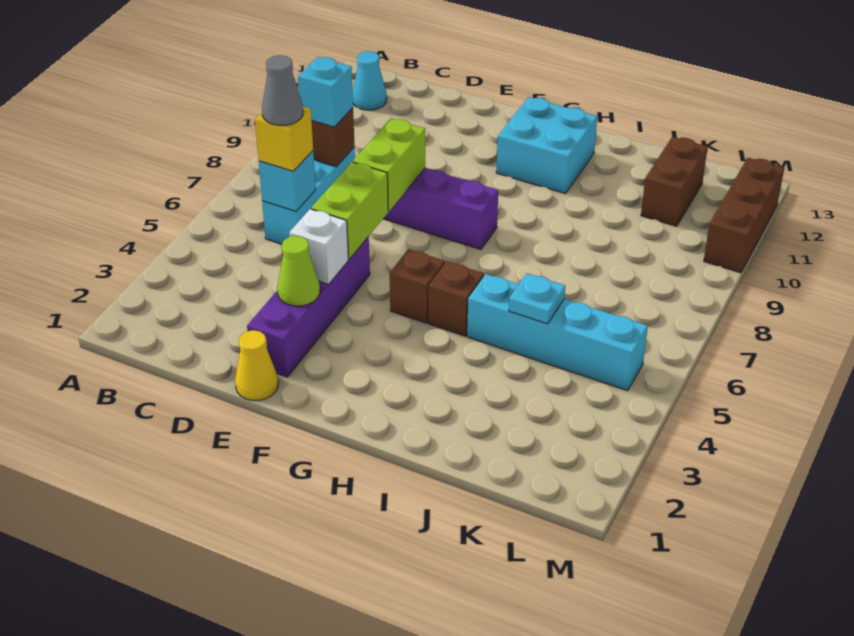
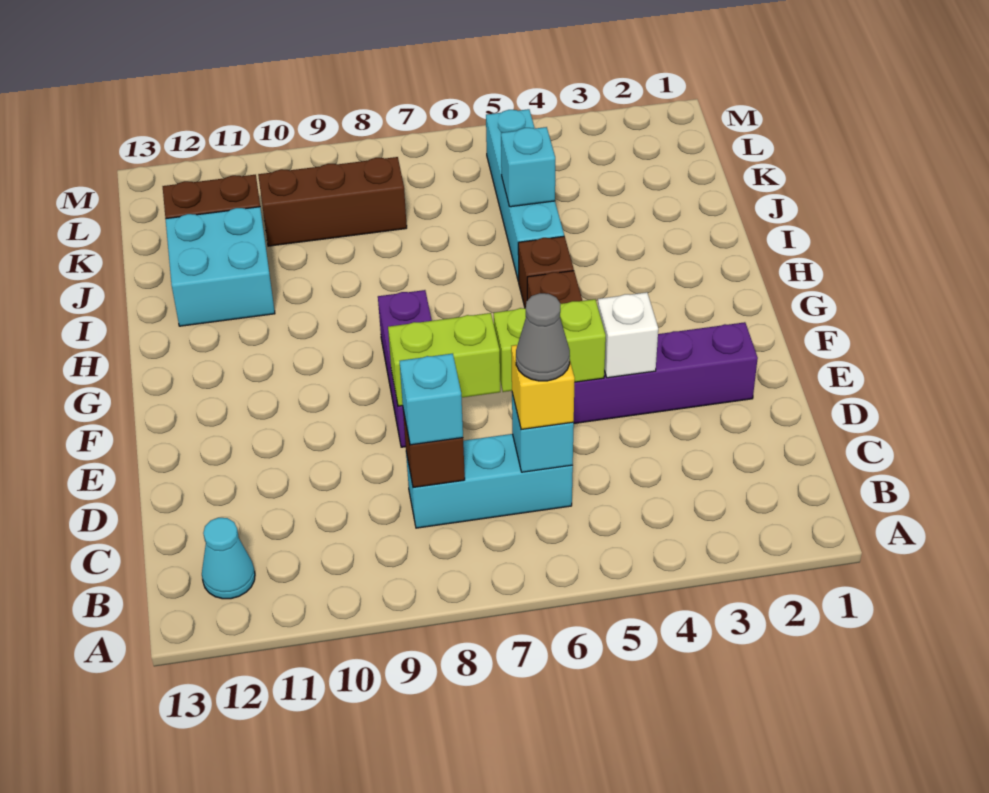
yellow 1x1 cone [235,330,278,400] -> none
lime 1x1 cone [277,236,320,306] -> none
cyan 2x2 brick [496,97,597,194] -> cyan 2x2 brick moved to [166,207,275,326]
cyan 1x1 plate [509,273,565,324] -> cyan 1x1 brick [501,127,555,207]
brown 1x3 brick [704,158,784,273] -> brown 1x3 brick moved to [258,157,407,246]

